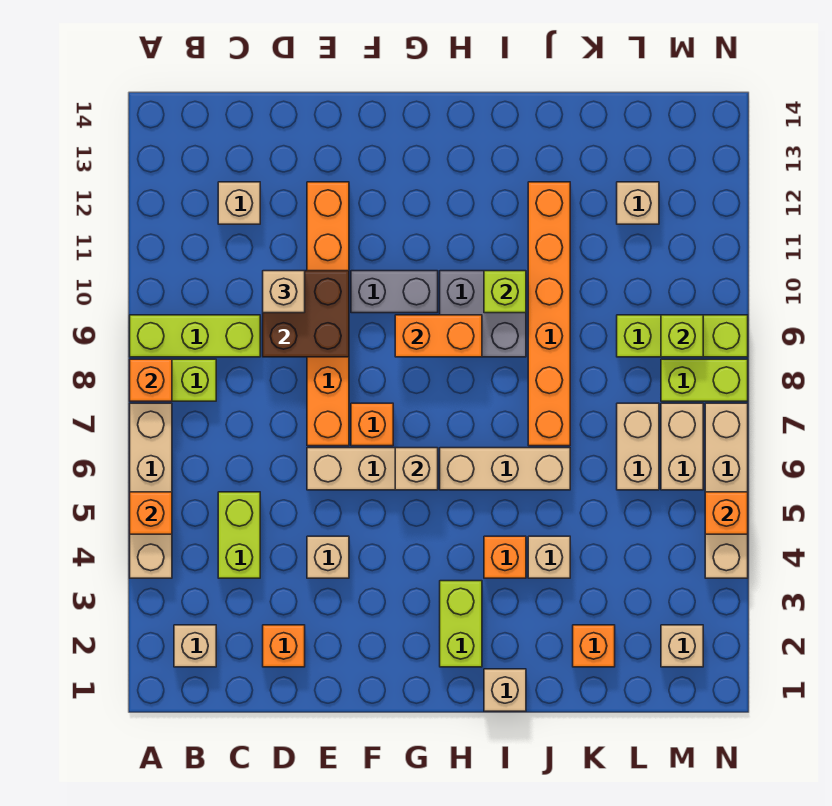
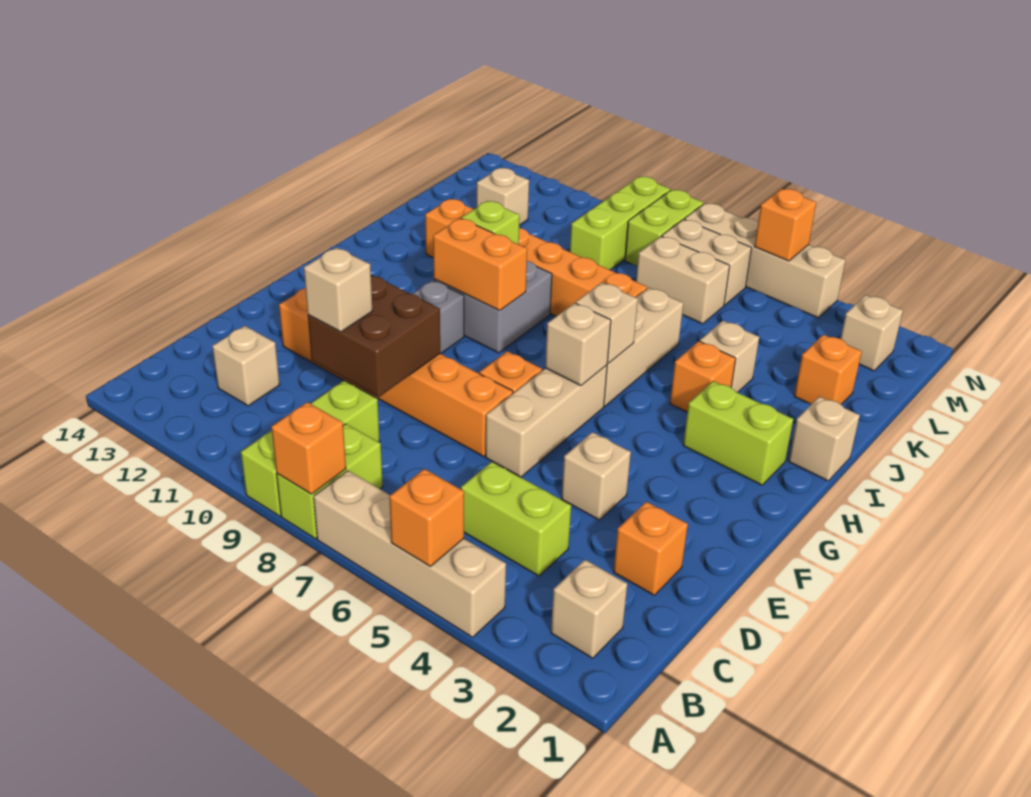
orange 1x2 brick [395,315,482,357] -> orange 1x2 brick turned to [433,218,527,310]
none -> tan 1x1 brick [576,282,638,363]
lime 1x1 brick [661,315,703,357] -> none

